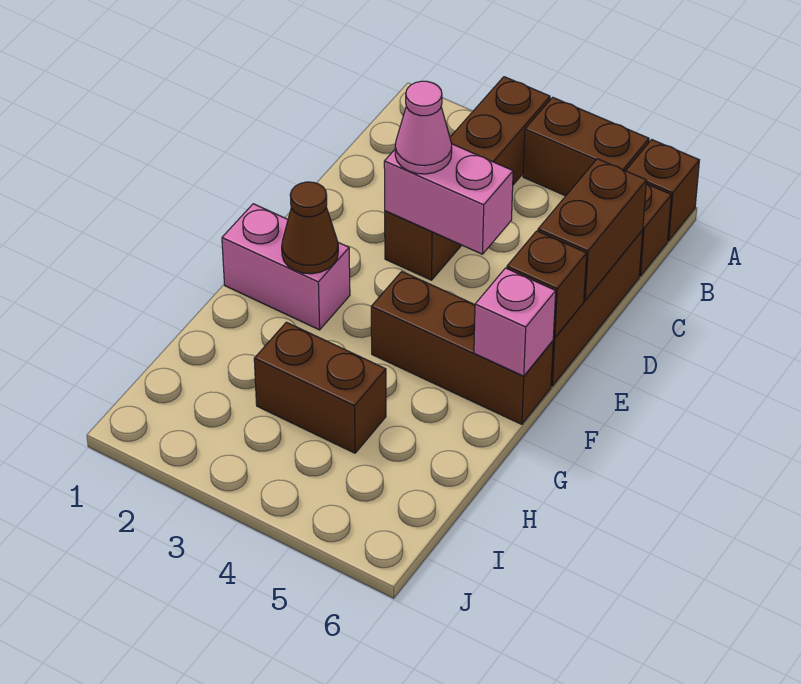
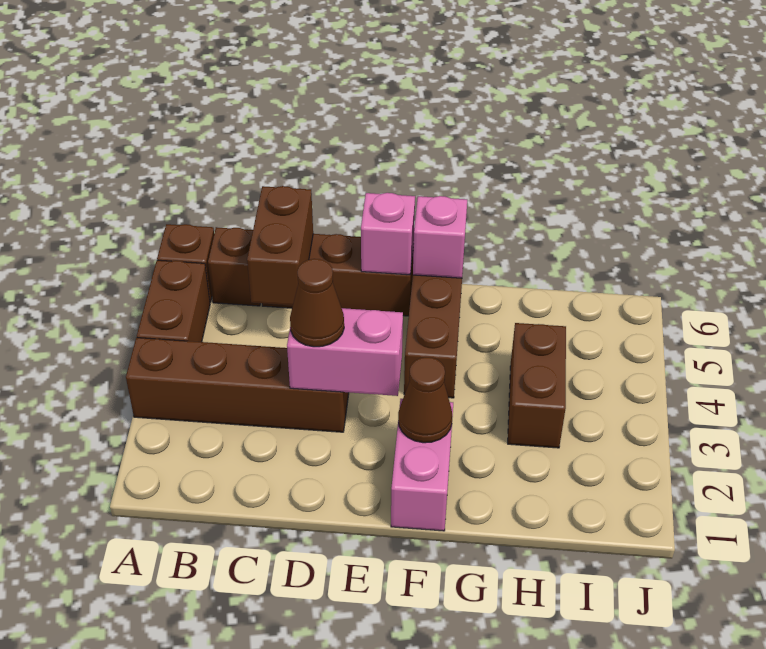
brown 1x2 brick [538,159,647,300] -> brown 1x2 brick turned to [247,186,313,306]
pink 1x2 brick [384,144,513,254] -> pink 1x2 brick turned to [287,308,403,396]
pink 1x1 cone [395,81,452,174] -> brown 1x1 cone [290,259,344,347]
brown 1x1 brick [507,231,587,338] -> pink 1x1 brick [361,193,415,275]

